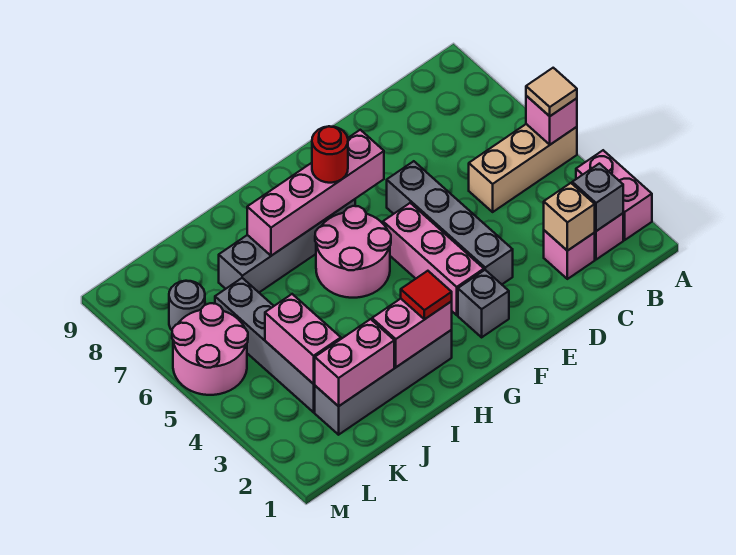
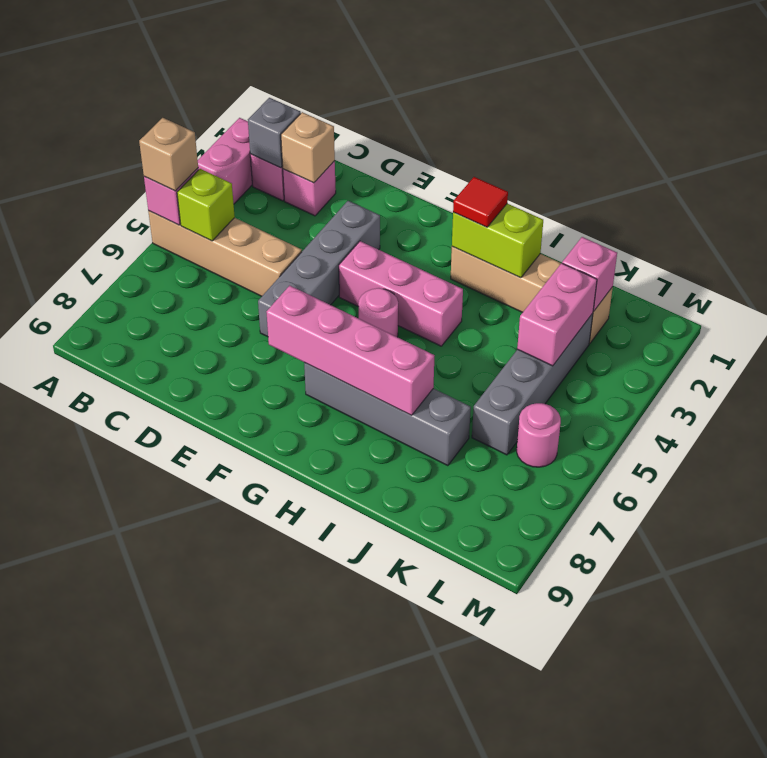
tan 1x3 brick [469,124,577,212] -> tan 1x4 brick [148,211,302,296]
tan 1x1 tile [526,68,577,116] -> tan 1x1 brick [139,118,198,191]
none -> lime 1x1 brick [177,169,235,241]
grey 1x1 brick [458,270,509,337] -> none
pink 1x3 brick [383,203,484,315] -> pink 1x3 brick turned to [339,241,463,346]
pink 2x2 round brick [315,206,391,298] -> pink 1x1 round brick [358,288,398,337]
red 1x1 round brick [312,126,348,183] -> none
grey 1x4 brick [315,330,452,435] -> tan 1x4 brick [451,247,613,344]
pink 1x2 brick [372,299,452,367] -> lime 1x2 brick [452,204,543,278]
pink 1x2 brick [315,319,394,406] -> pink 1x1 brick [562,237,617,311]
pink 2x2 round brick [172,303,248,395] -> pink 1x1 round brick [517,403,561,467]
grey 1x1 round brick [169,281,205,330] -> none

